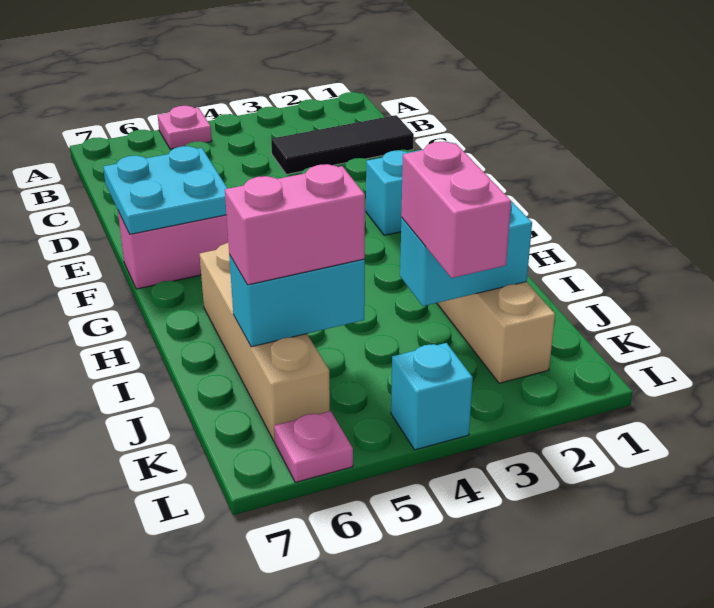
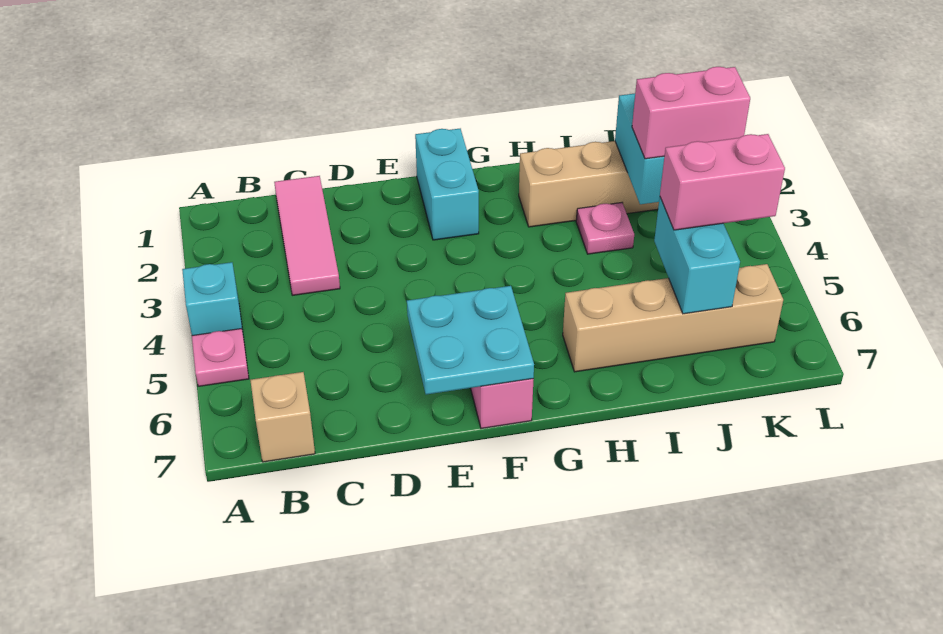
none -> tan 1x1 brick [250,372,315,462]
black 1x3 tile [271,115,414,174] -> pink 1x3 tile [274,176,340,295]
pink 1x2 brick [225,164,365,285] -> pink 1x2 brick turned to [660,134,785,230]
cyan 1x1 brick [391,343,473,450] -> cyan 1x1 brick moved to [182,262,243,335]
pink 1x1 plate [274,411,353,482] -> pink 1x1 plate moved to [576,203,634,254]

